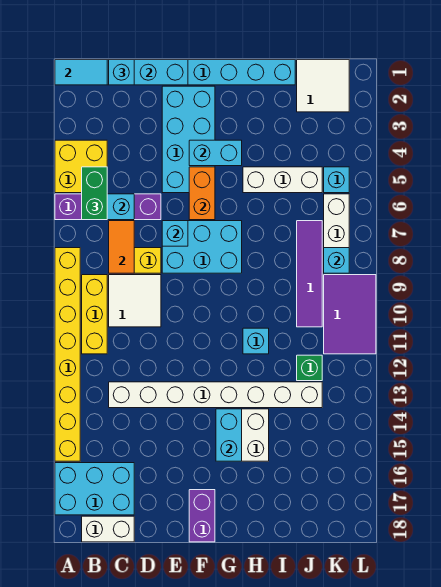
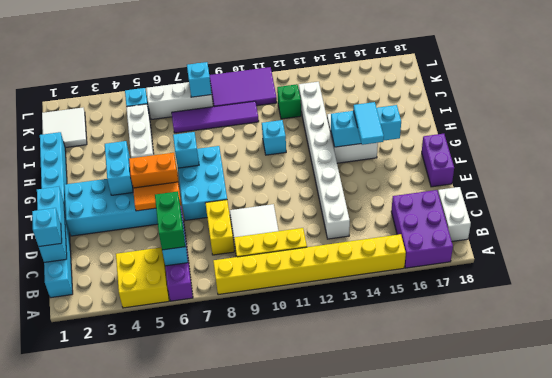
cyan 1x2 tile [55,60,107,85] -> cyan 1x2 tile moved to [353,102,384,145]
cyan 2x3 brick [55,463,134,515] -> purple 2x3 brick [391,190,453,268]
green 1x2 brick [82,167,107,220] -> green 1x2 brick turned to [155,191,185,250]
orange 1x2 tile [109,221,134,273] -> orange 1x2 tile moved to [133,182,181,211]
cyan 1x1 brick [162,221,188,246] -> cyan 1x1 brick moved to [173,132,199,168]
purple 1x2 brick [189,490,215,542] -> purple 1x2 brick turned to [422,134,454,187]
cyan 1x2 brick [216,409,242,461] -> cyan 1x3 brick [331,105,401,147]

